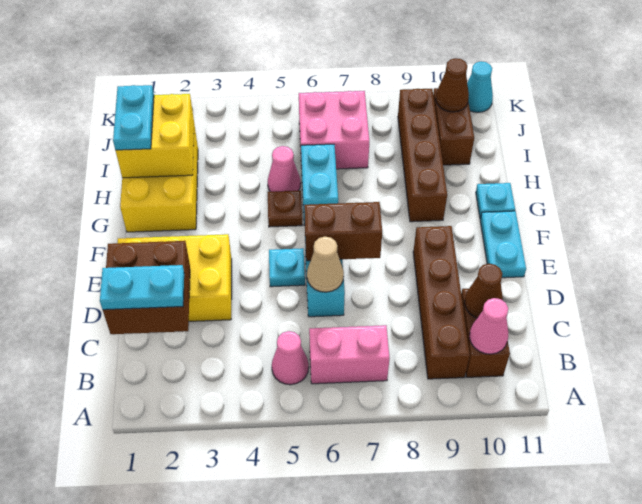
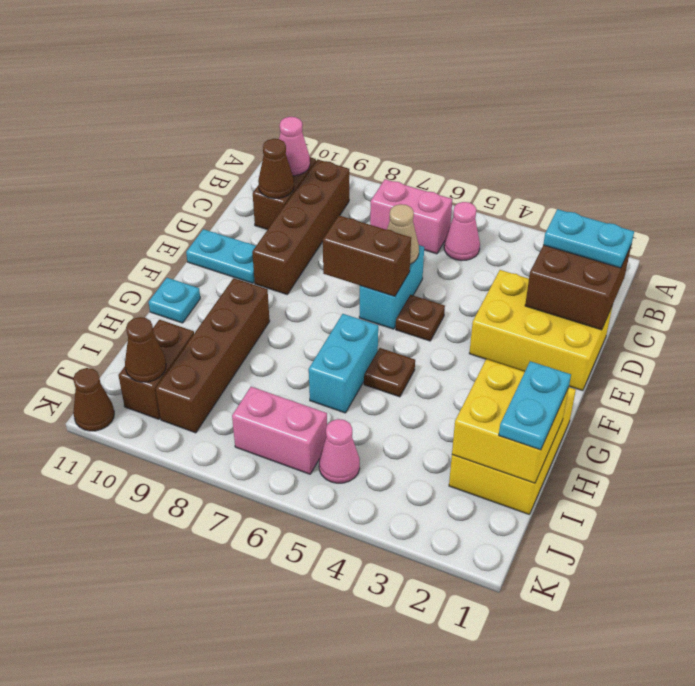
cyan 1x1 plate [269,248,305,287] -> brown 1x1 plate [396,295,445,341]
cyan 1x2 plate [480,211,526,278] -> cyan 1x2 plate turned to [186,229,256,283]
pink 1x1 cone [268,146,301,192] -> pink 1x1 cone moved to [319,419,360,483]
pink 2x2 brick [299,91,369,169] -> pink 1x2 brick [232,387,327,474]
cyan 1x1 cone [467,62,493,112] -> brown 1x1 cone [73,368,114,431]

